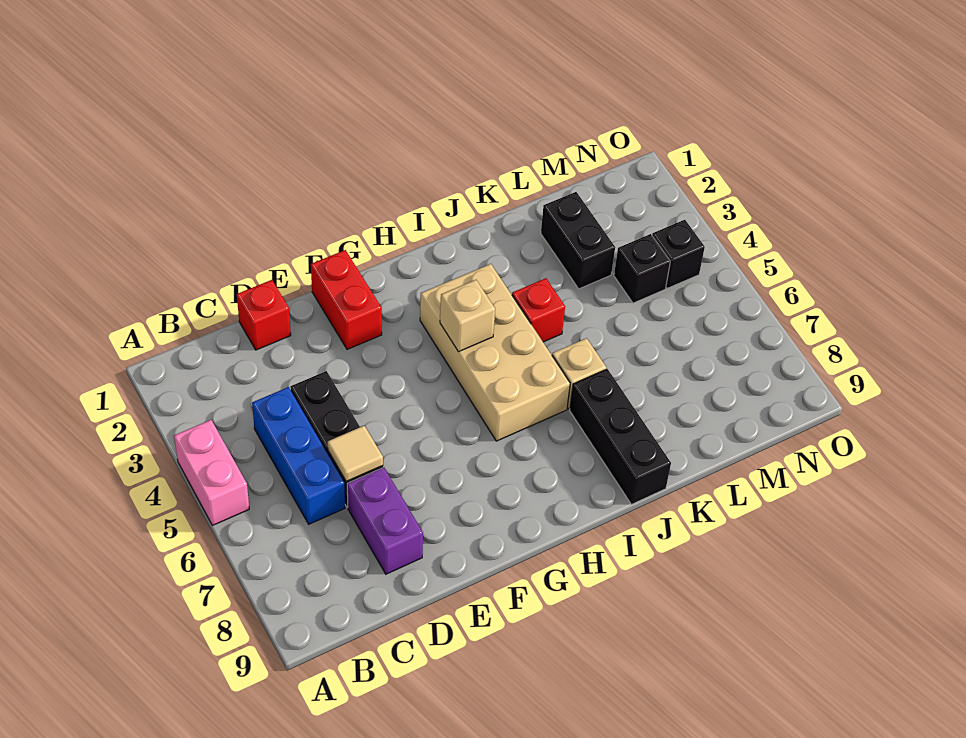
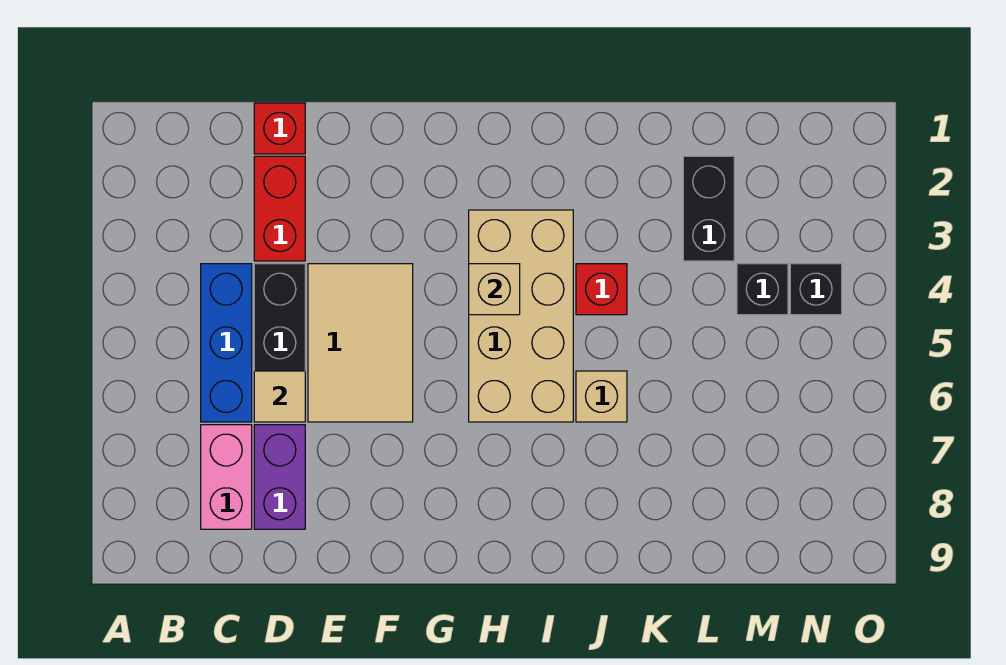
pink 1x2 brick [174,420,249,525] -> pink 1x2 brick moved to [201,425,252,529]
none -> tan 2x3 tile [308,264,413,422]
red 1x2 brick [311,250,382,349] -> red 1x2 brick moved to [254,156,305,261]
black 1x3 brick [570,369,671,504] -> none

